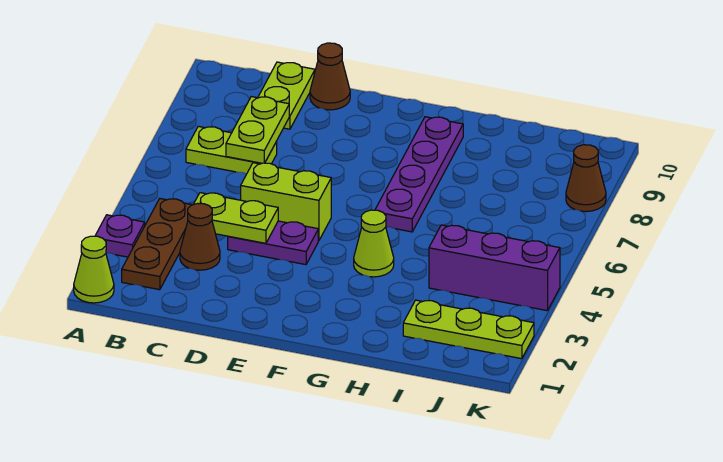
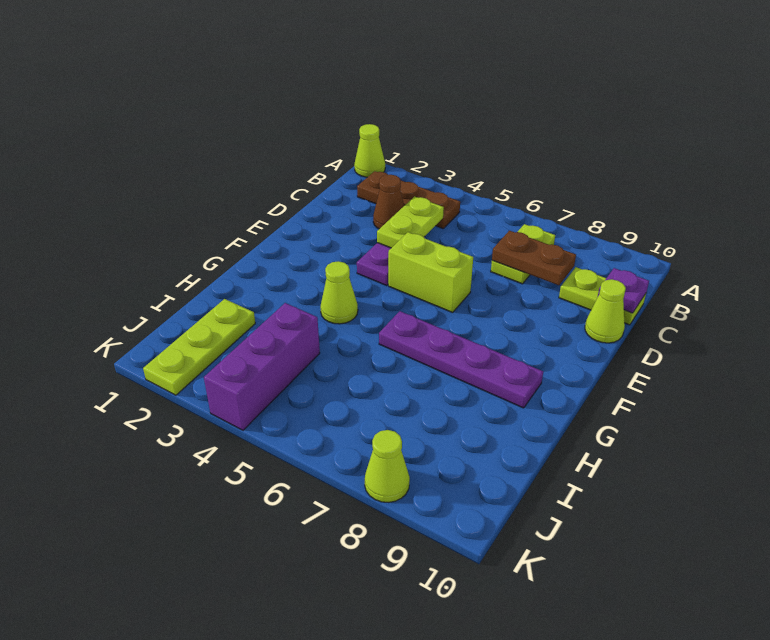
purple 1x1 plate [95,215,145,257] -> purple 1x1 plate moved to [598,268,649,313]
lime 1x2 plate [226,97,289,163] -> brown 1x2 plate [492,231,576,285]
lime 1x2 brick [241,163,331,241] -> lime 1x2 brick turned to [388,232,473,313]
brown 1x1 cone [310,43,350,110] -> lime 1x1 cone [585,279,626,343]
brown 1x1 cone [566,145,606,212] -> lime 1x1 cone [365,430,410,502]

